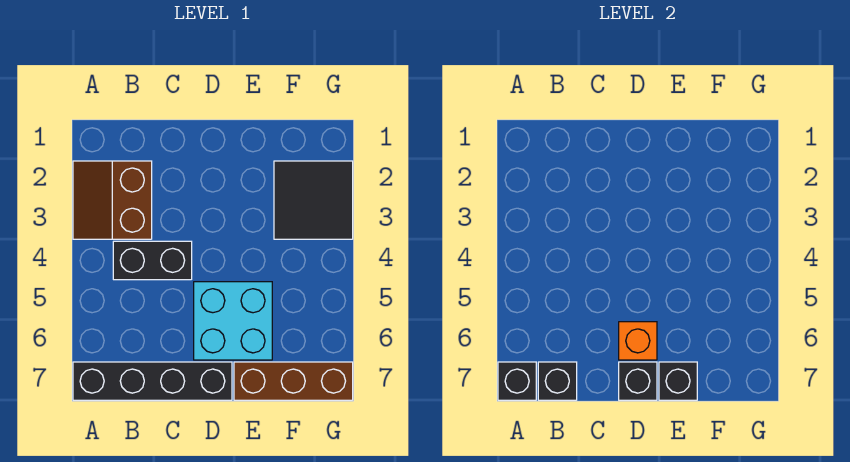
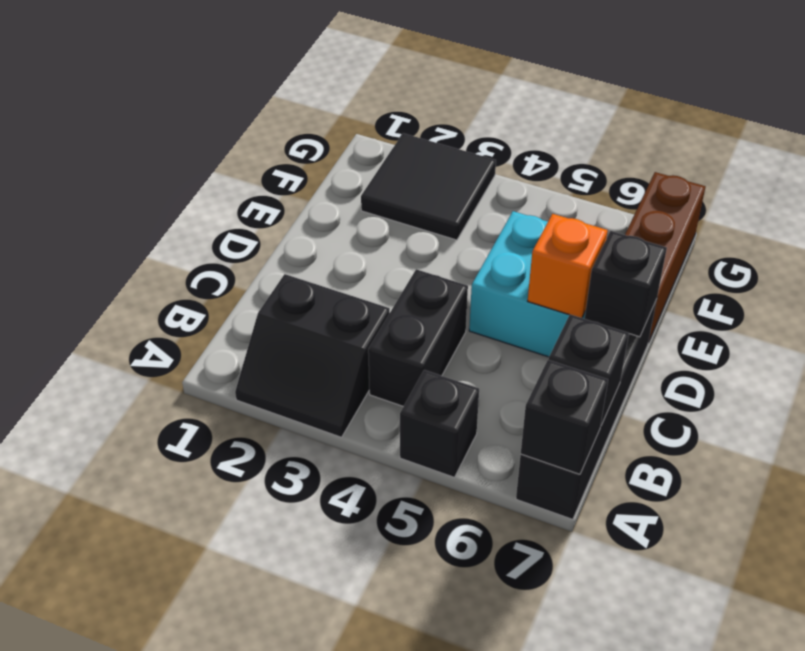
brown 2x2 slope [73,161,152,239] -> black 2x2 slope [235,274,390,437]
black 1x1 brick [659,362,697,400] -> black 1x1 brick moved to [400,370,479,477]

